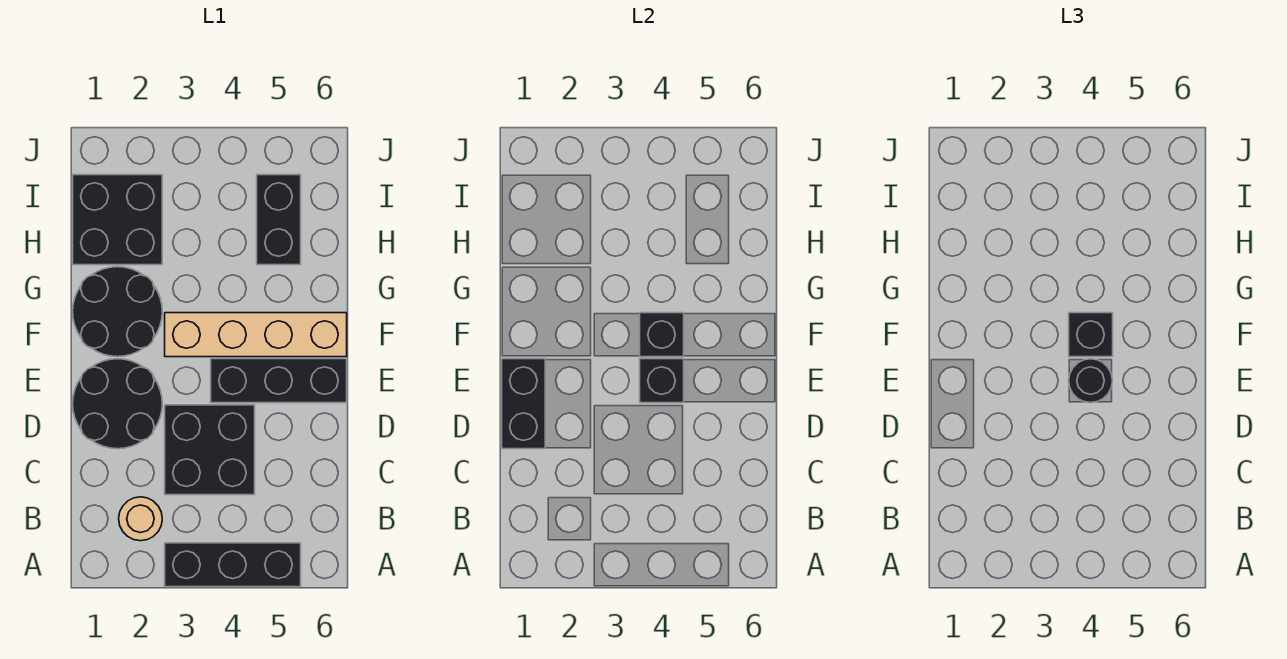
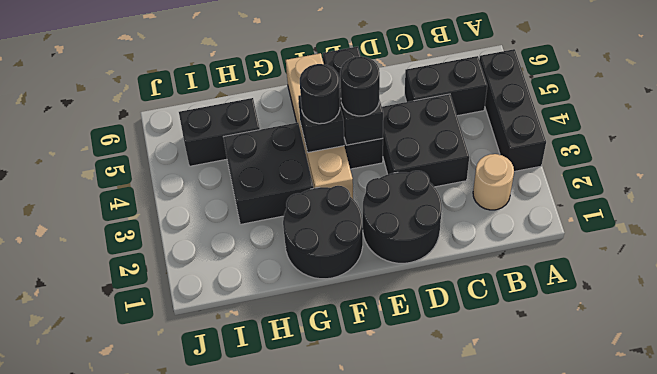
black 1x2 brick [502,359,545,449] -> black 1x2 brick moved to [405,56,487,116]
black 1x1 brick [1069,313,1113,357] -> black 1x1 round brick [300,64,340,124]
black 2x2 brick [73,175,162,265] -> black 2x2 brick moved to [223,123,314,224]

